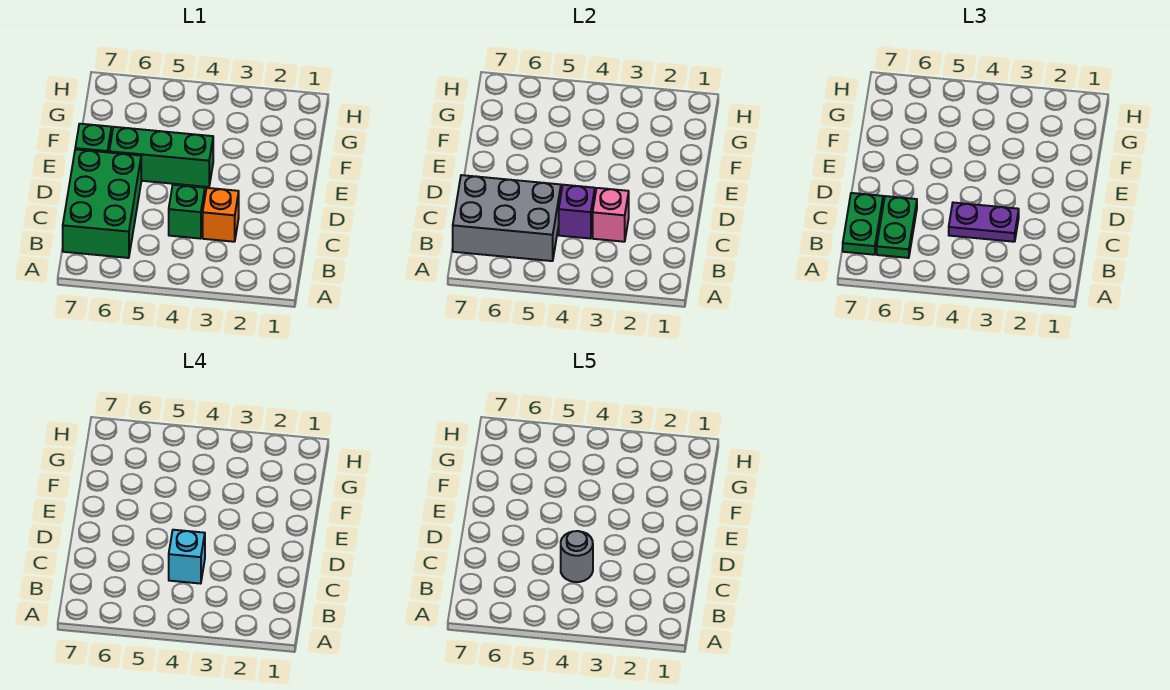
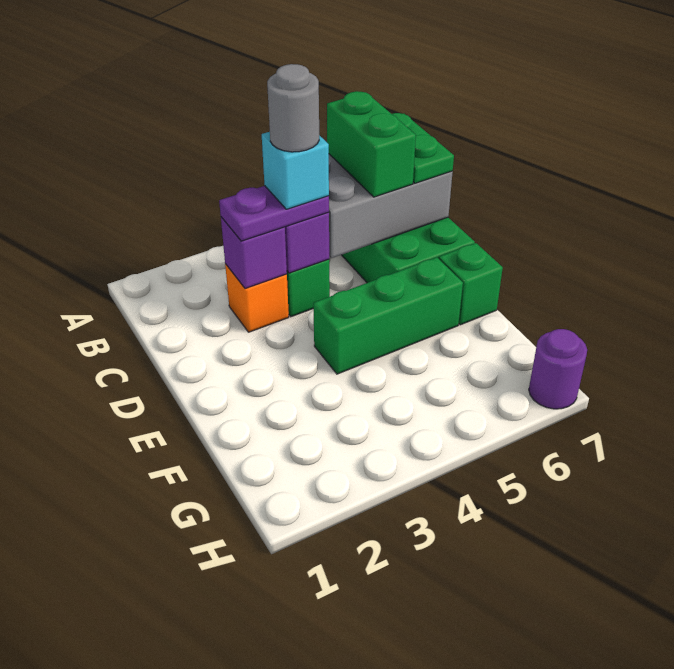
green 1x2 plate [877,196,917,258] -> green 1x2 brick [327,91,416,197]
pink 1x1 brick [593,188,629,242] -> purple 1x1 brick [221,217,287,289]
none -> purple 1x1 round brick [529,329,587,409]

